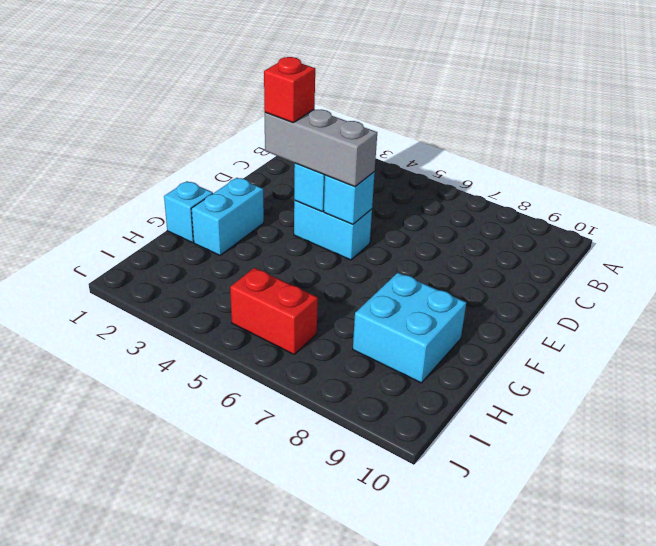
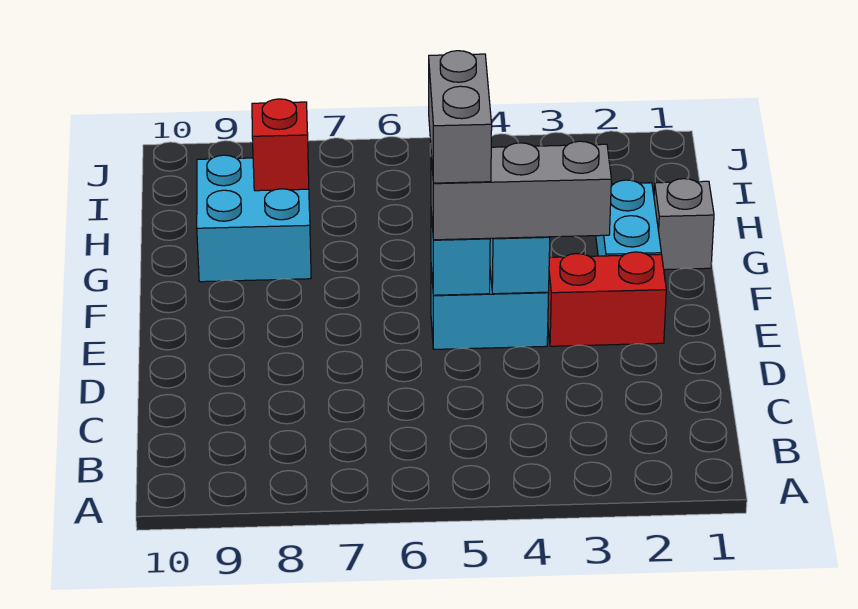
red 1x1 brick [264,57,315,122] -> red 1x1 brick moved to [252,99,309,191]
none -> grey 1x2 brick [429,51,492,183]
cyan 1x1 brick [164,181,213,243] -> grey 1x1 brick [654,179,714,270]
red 1x2 brick [230,268,318,354] -> red 1x2 brick moved to [548,252,666,346]

